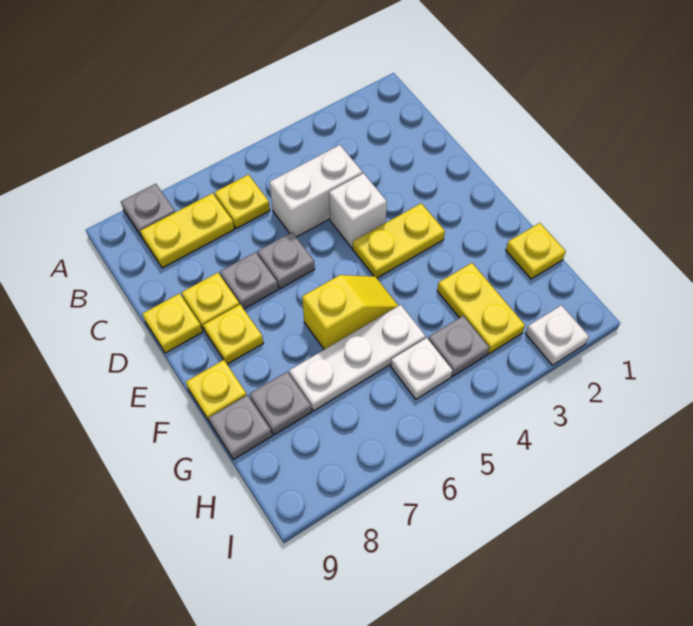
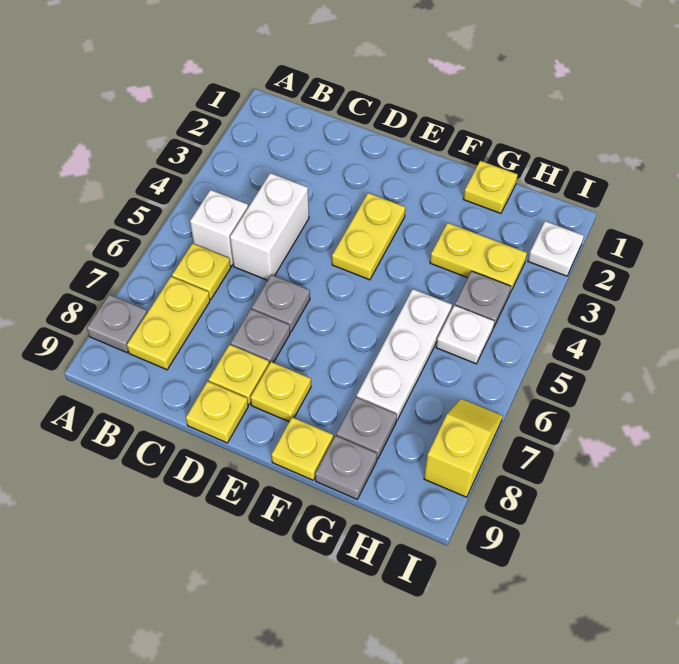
white 1x1 brick [329,173,387,248] -> white 1x1 brick moved to [190,190,248,266]
yellow 1x2 slope [302,275,398,349] -> yellow 1x2 slope moved to [424,399,503,497]

